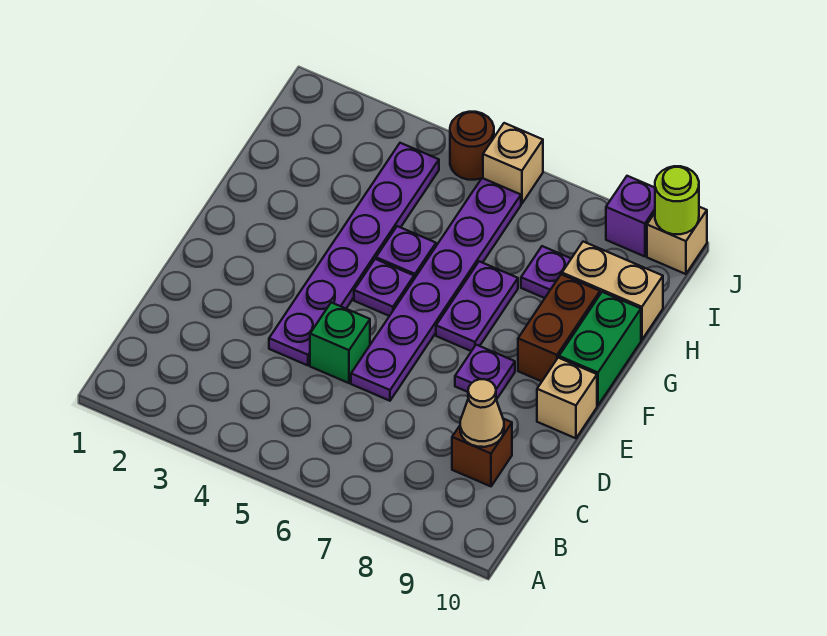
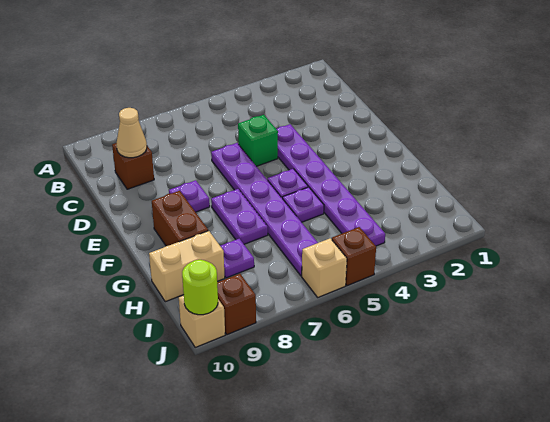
tan 1x1 brick [537,358,597,438] -> none
green 1x2 brick [559,292,641,405] -> none
brown 1x1 round brick [450,112,494,180] -> brown 1x1 brick [332,227,376,286]
purple 1x1 brick [606,176,655,256] -> brown 1x1 brick [217,274,256,335]

